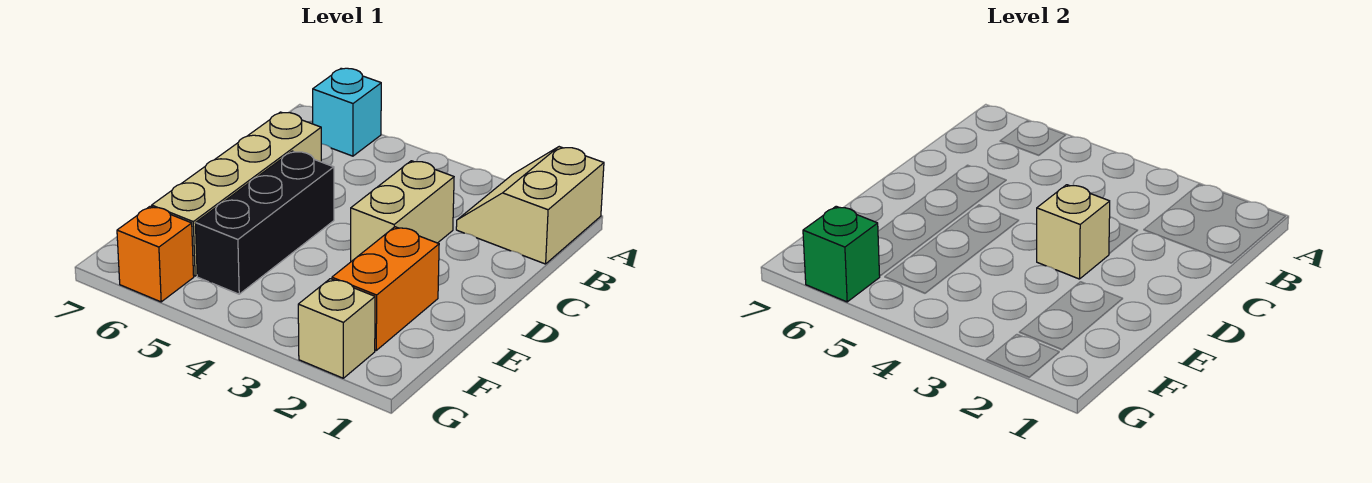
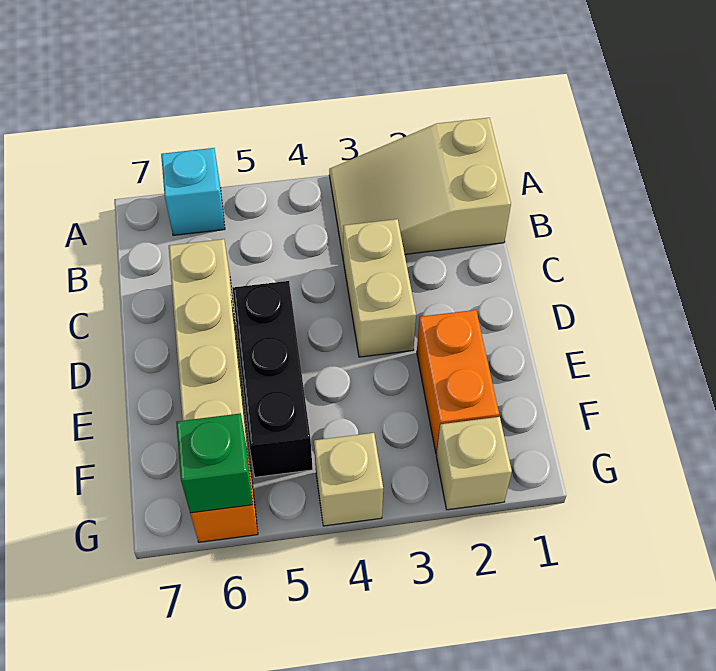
tan 2x2 slope [456,147,604,264] -> tan 2x3 slope [329,118,511,261]
tan 1x1 brick [1037,185,1110,279] -> tan 1x1 brick moved to [314,433,383,526]

